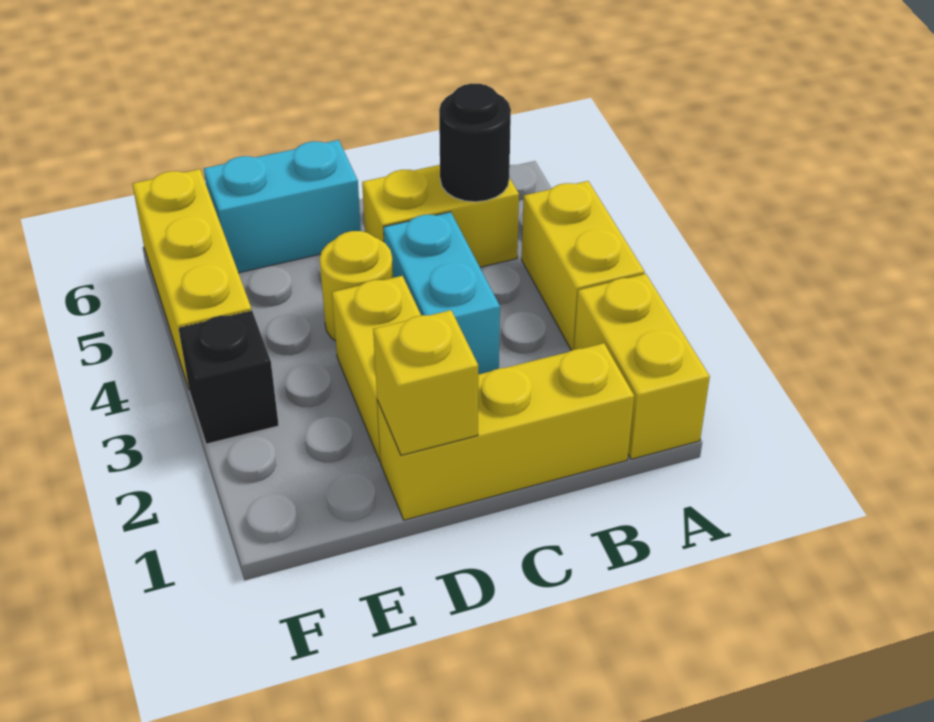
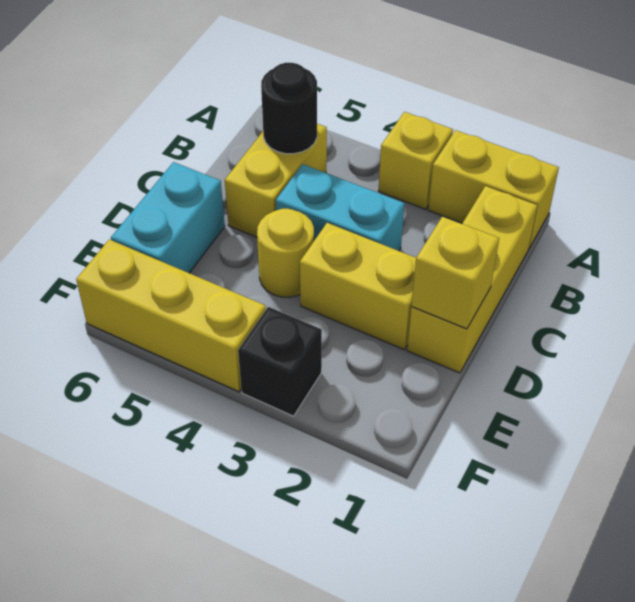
yellow 1x2 brick [522,181,645,351] -> yellow 1x1 brick [379,112,453,209]

